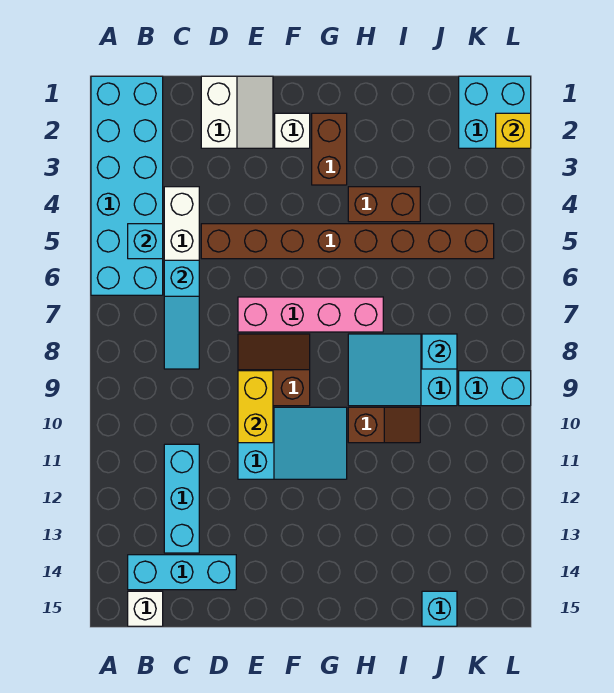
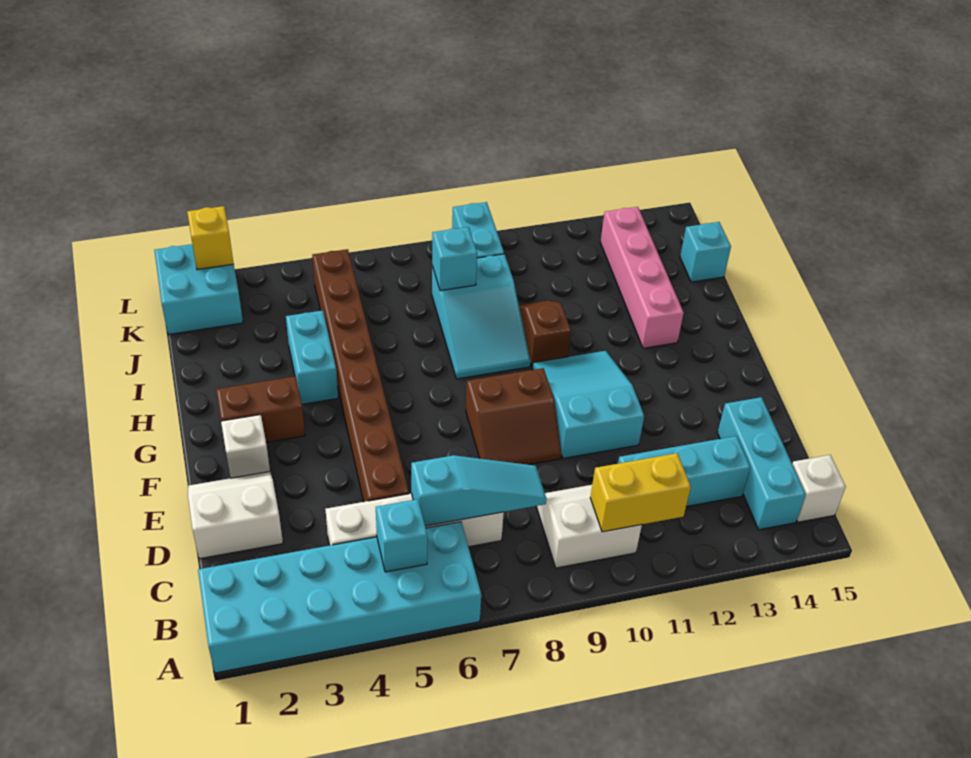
none -> white 2x2 slope [536,485,642,568]
pink 1x4 brick [238,297,383,332] -> pink 1x4 brick moved to [600,207,684,348]
brown 2x2 slope [238,334,310,406] -> brown 2x2 slope turned to [466,368,562,465]
yellow 1x2 brick [238,371,273,443] -> yellow 1x2 brick moved to [590,453,691,532]
brown 1x2 brick [348,187,420,222] -> cyan 1x2 brick [286,310,338,404]

